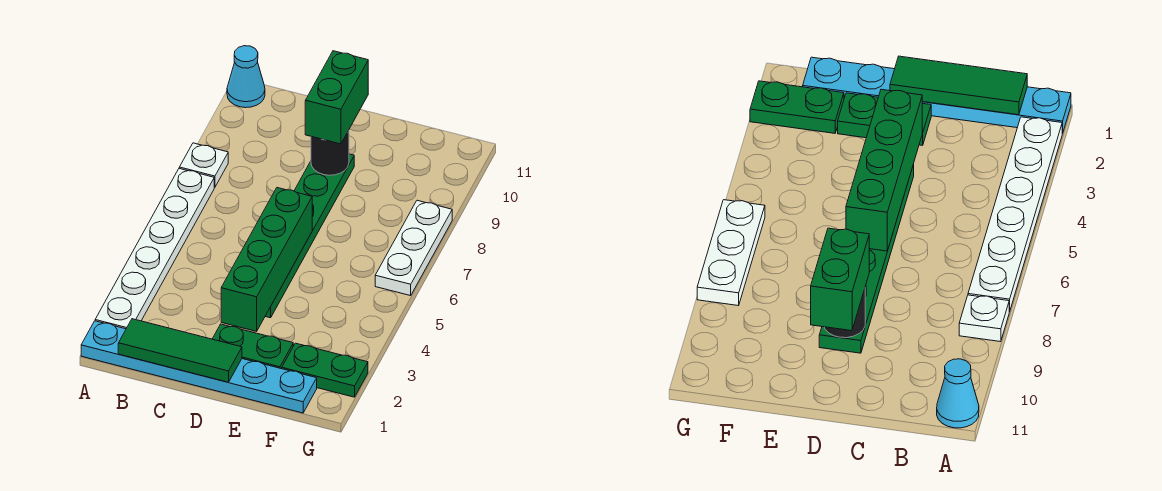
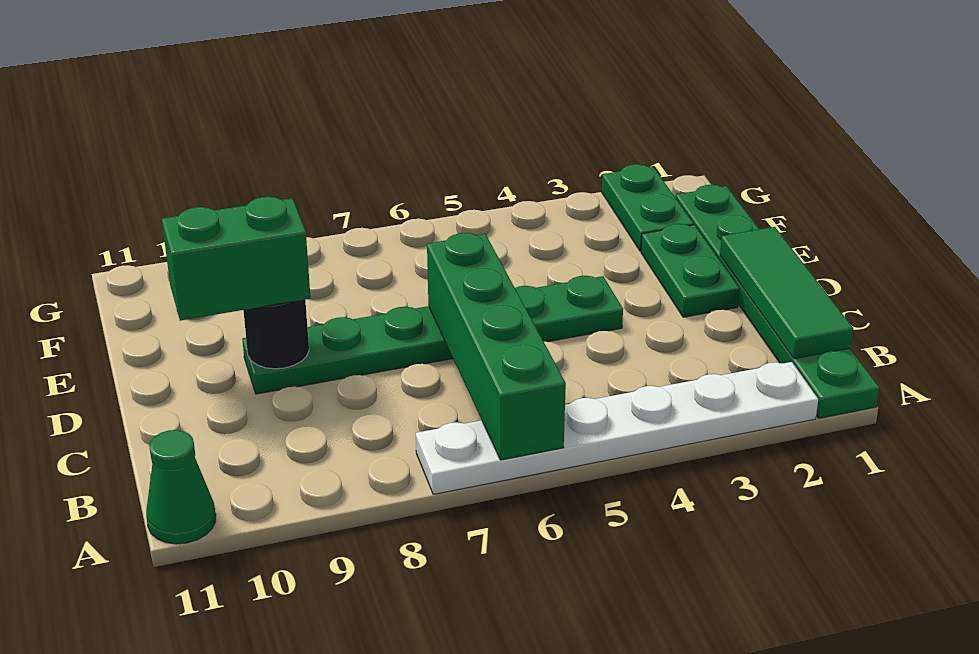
cyan 1x6 plate [81,321,317,413] -> green 1x6 plate [676,185,879,418]
white 1x1 plate [179,143,228,187] -> none
cyan 1x1 cone [227,46,265,108] -> green 1x1 cone [146,430,216,544]
green 1x4 brick [221,188,312,331] -> green 1x4 brick turned to [427,233,566,460]
white 1x3 plate [375,200,452,296] -> none

